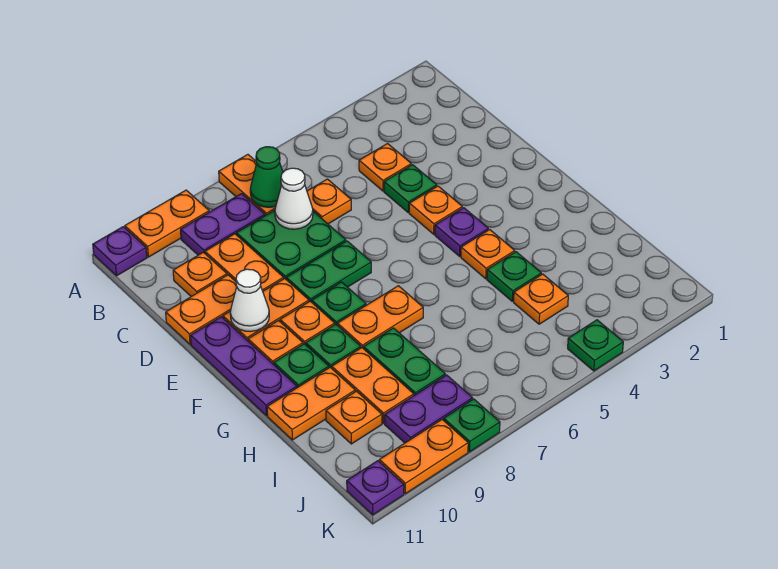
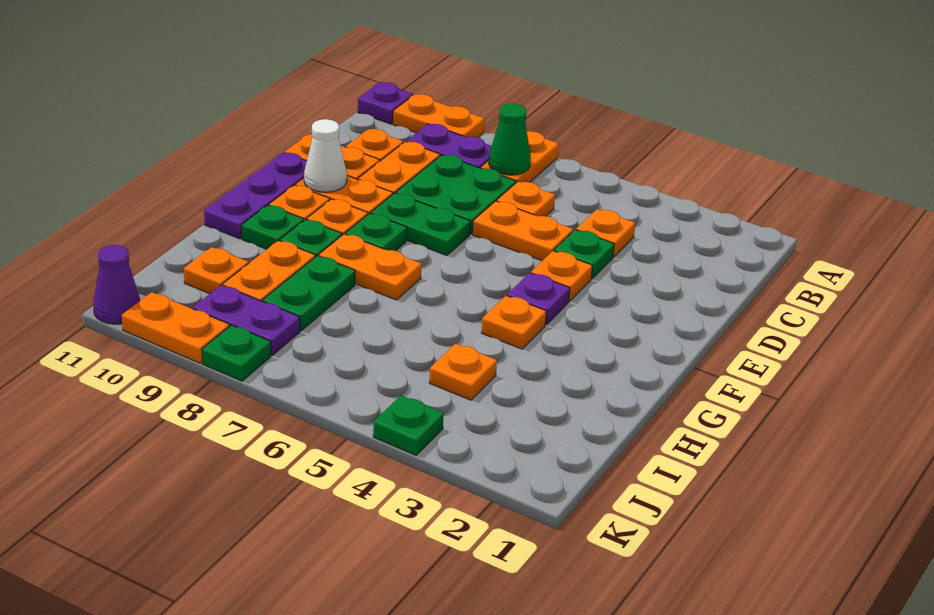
white 1x1 cone [275,168,313,229] -> none
green 1x1 plate [487,252,541,301] -> none
orange 1x2 plate [267,367,355,440] -> orange 1x2 plate moved to [473,201,573,261]
purple 1x1 plate [347,461,404,515] -> purple 1x1 cone [93,245,140,324]

